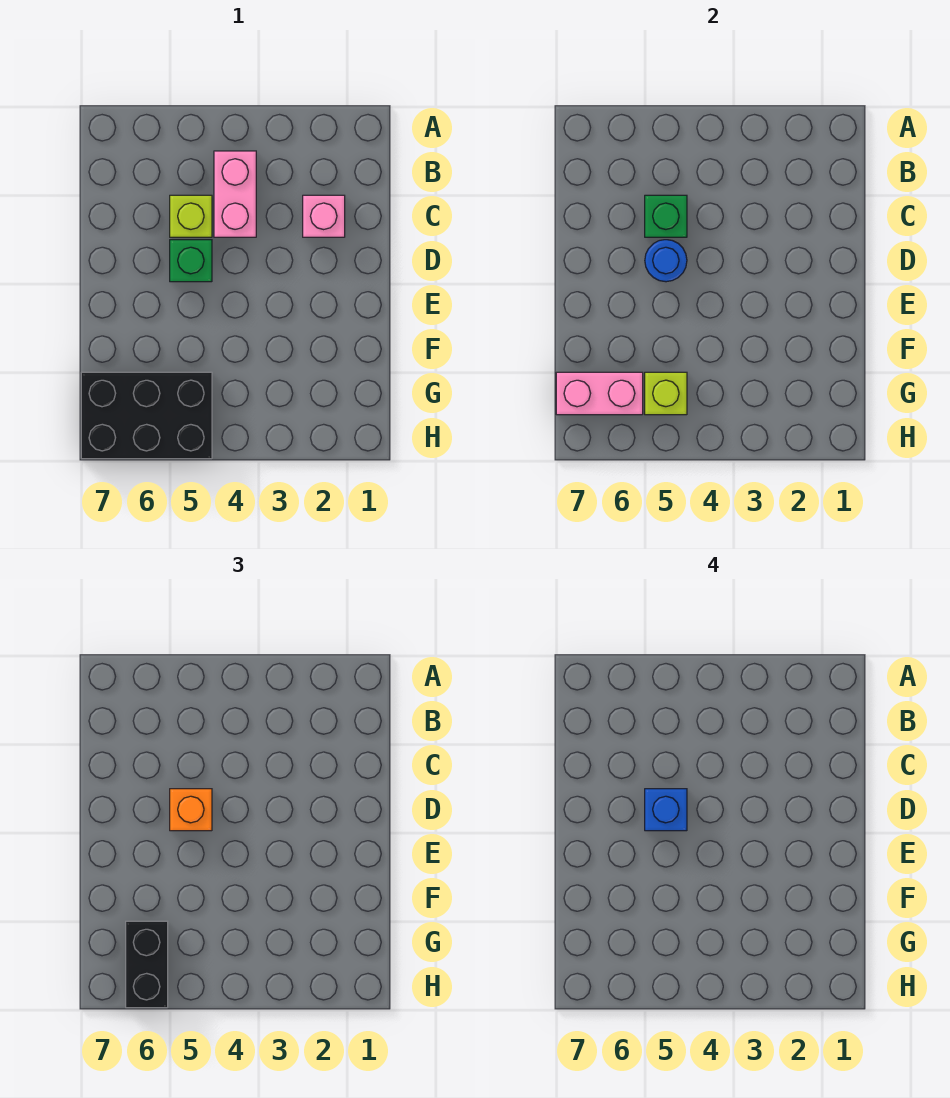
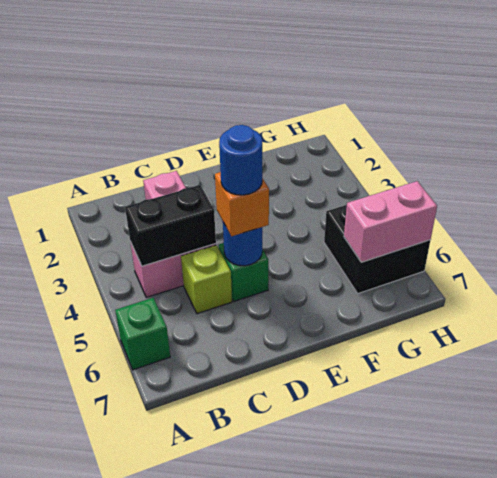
green 1x1 brick [645,195,687,237] -> green 1x1 brick moved to [115,298,170,370]
blue 1x1 brick [645,789,687,831] -> blue 1x1 round brick [219,125,262,195]
black 2x3 brick [81,372,212,459] -> black 2x2 brick [324,205,430,293]
lime 1x1 brick [645,372,687,415] -> none
pink 1x2 brick [556,372,643,415] -> pink 1x2 brick turned to [344,181,437,262]
black 1x2 brick [126,921,168,1008] -> black 1x2 brick moved to [125,185,216,266]

